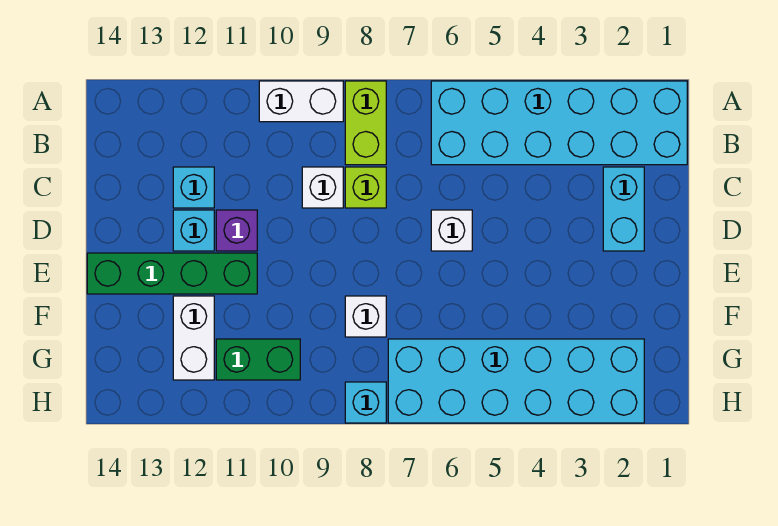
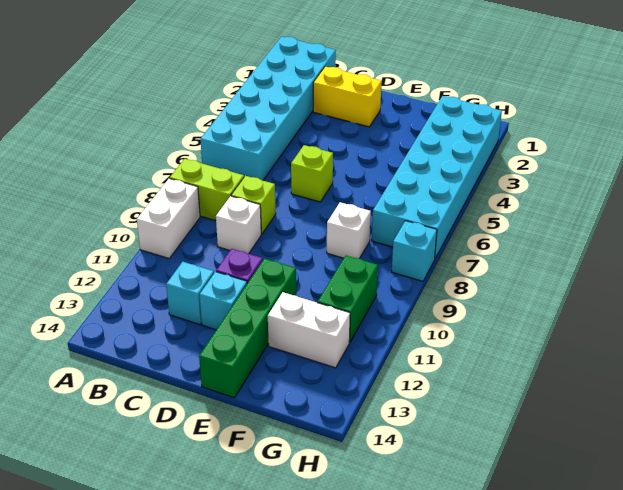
cyan 1x2 brick [603,167,644,251] -> yellow 1x2 brick [313,66,382,127]
white 1x1 brick [431,210,472,251] -> lime 1x1 brick [291,145,333,202]

